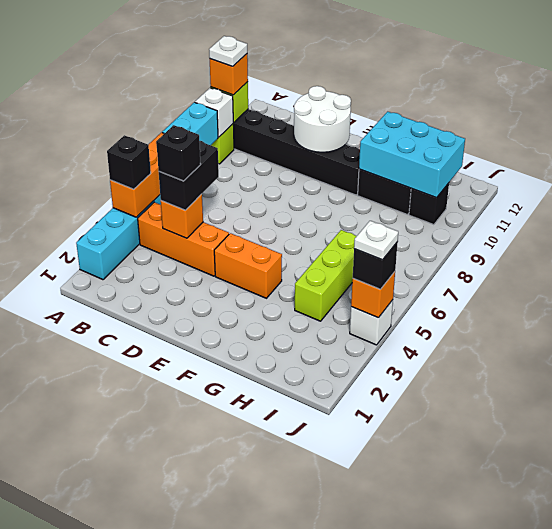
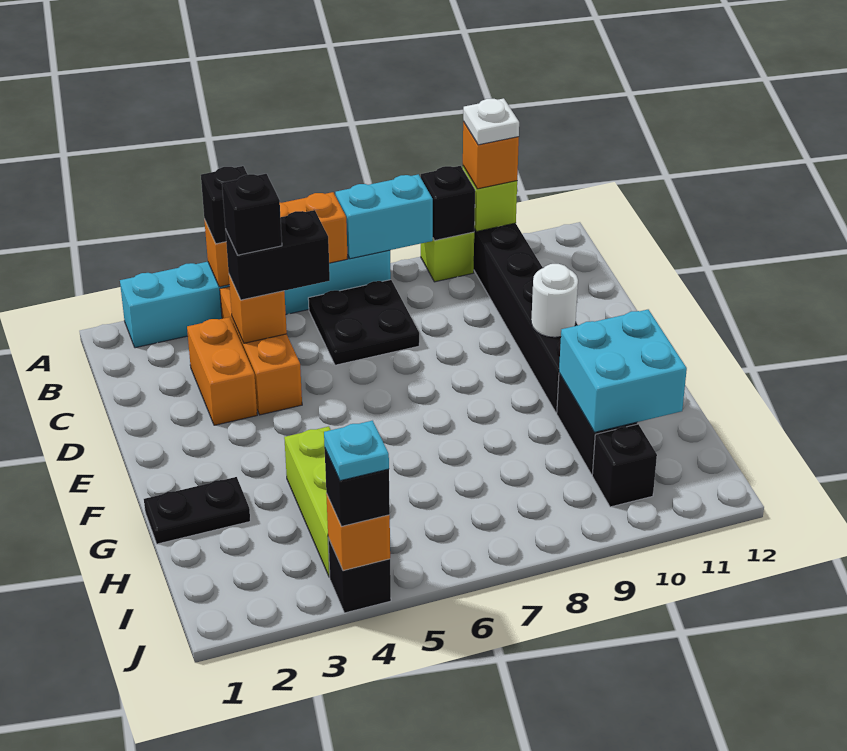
white 1x1 brick [195,88,234,137] -> black 1x1 brick [421,166,475,240]
none -> black 2x2 plate [308,280,419,365]
white 2x2 round brick [294,86,351,152] -> white 1x1 round brick [531,264,578,337]
orange 1x2 brick [214,233,282,298] -> orange 1x2 brick moved to [187,317,257,425]
none -> black 1x2 plate [144,477,250,544]
cyan 2x3 brick [359,112,465,198] -> cyan 2x2 brick [559,310,687,432]
lime 1x3 brick [295,230,356,321] -> lime 1x3 brick turned to [284,426,331,577]
white 1x1 brick [350,300,393,345] -> black 1x1 brick [328,538,391,613]
white 1x1 plate [354,221,398,260] -> cyan 1x1 plate [324,421,389,481]

